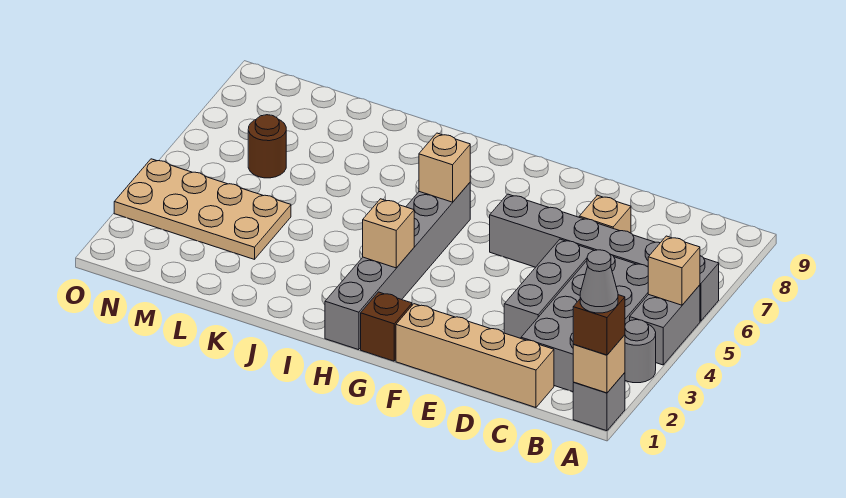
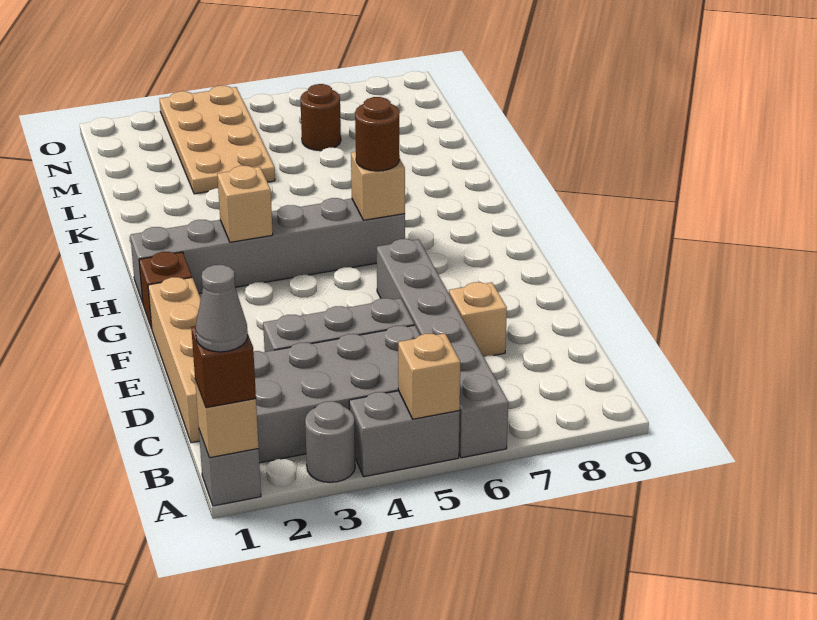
none -> brown 1x1 round brick [355,97,400,171]

